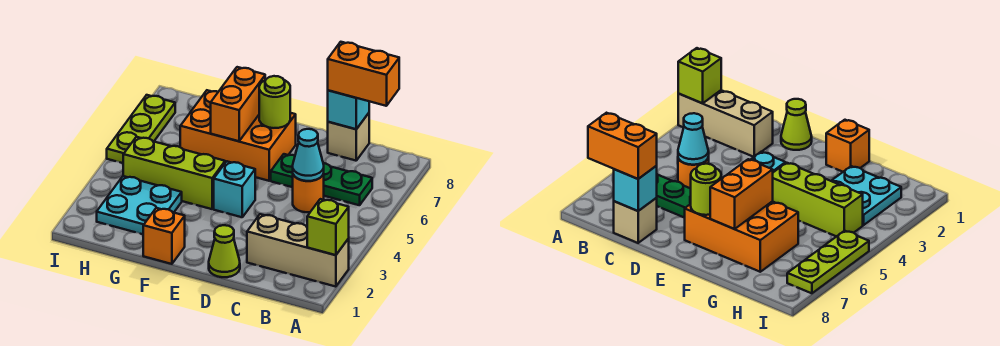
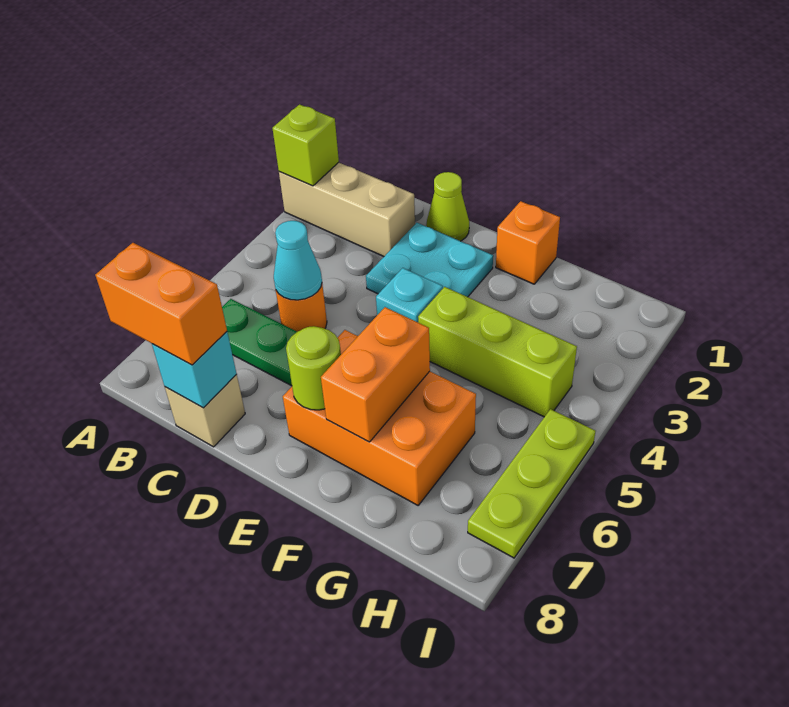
cyan 2x2 plate [97,176,182,234] -> cyan 2x2 plate moved to [366,223,493,297]

